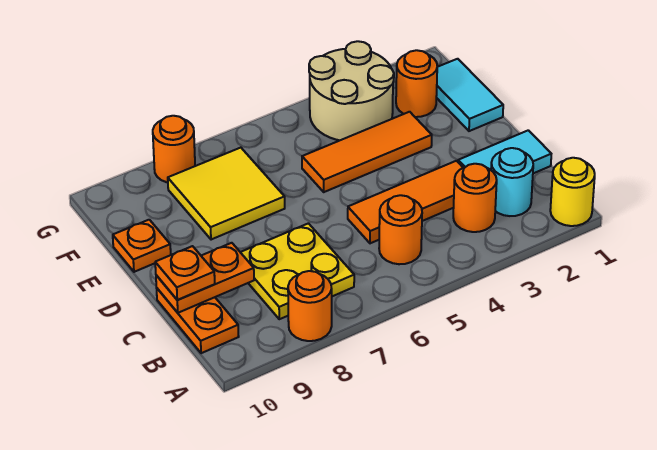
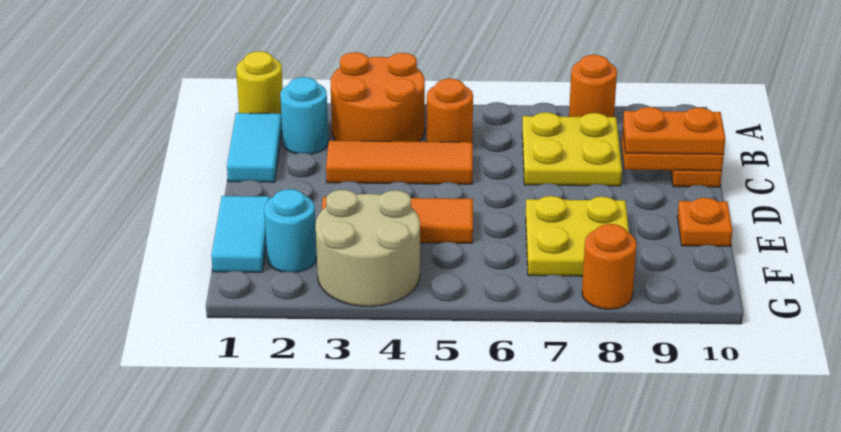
orange 1x1 round brick [453,164,497,232] -> orange 2x2 round brick [330,52,425,142]
cyan 1x2 tile [458,130,551,173] -> cyan 1x2 tile turned to [227,113,282,182]
orange 1x1 plate [155,246,215,300] -> orange 1x2 plate [623,107,725,154]
yellow 2x2 tile [168,148,285,240] -> yellow 2x2 plate [526,196,629,276]
orange 1x1 round brick [396,50,437,117] -> cyan 1x1 round brick [264,189,317,272]

